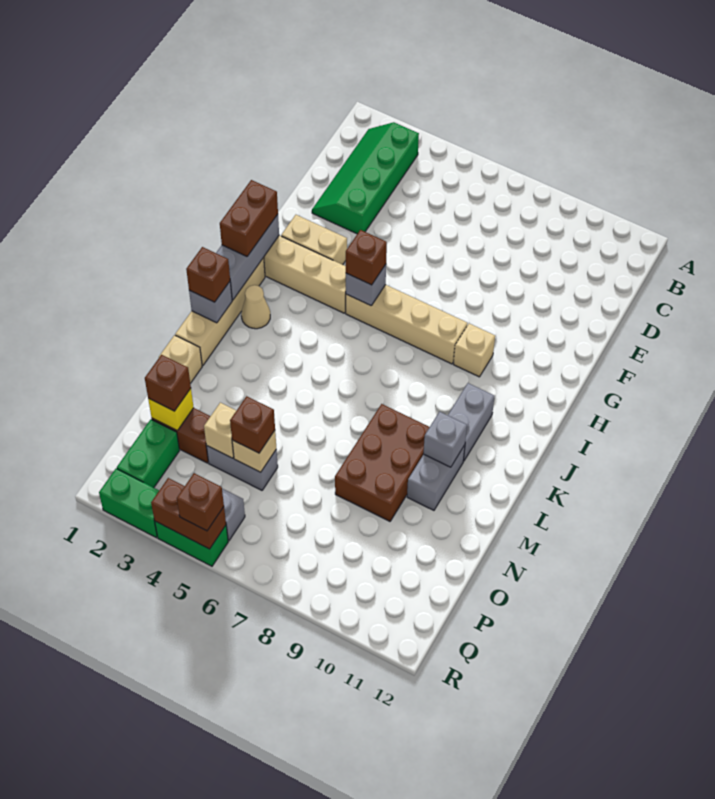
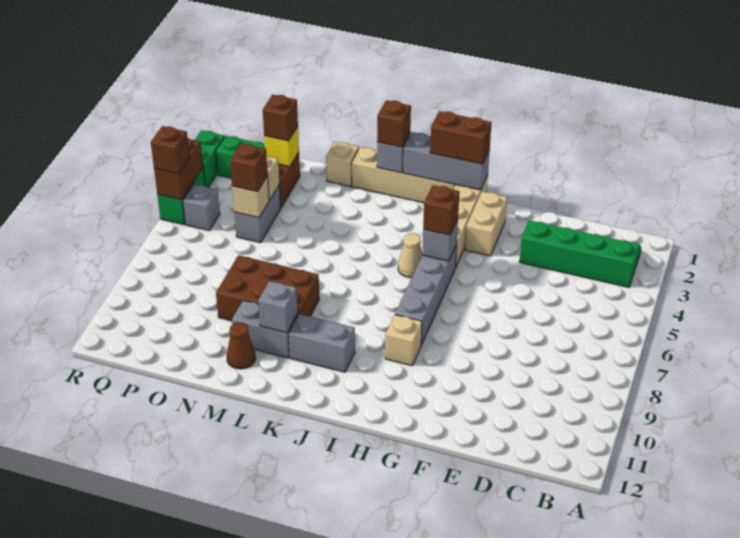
tan 1x4 brick [346,285,468,364] -> grey 1x4 brick [395,245,457,345]
tan 1x1 cone [241,285,270,329] -> tan 1x1 cone moved to [398,233,422,278]
none -> brown 1x1 cone [227,322,256,369]

